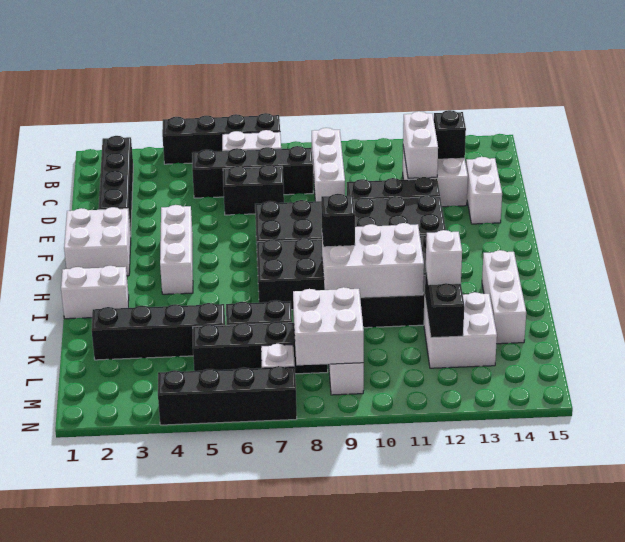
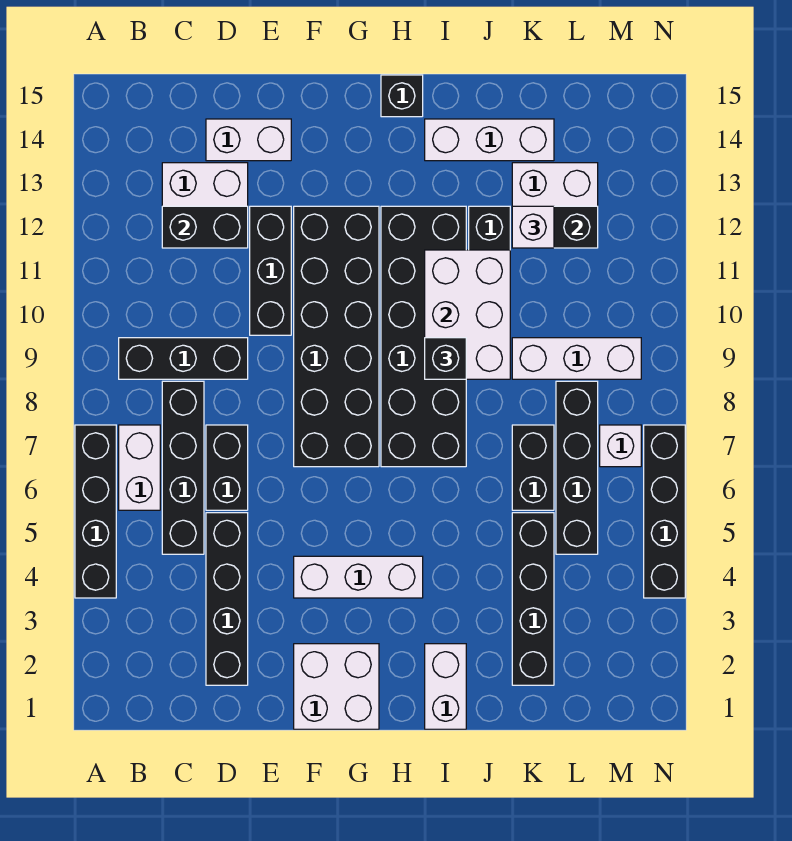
black 1x4 brick [98,136,133,234] -> black 1x4 brick turned to [206,513,248,685]
white 1x3 brick [312,128,345,201] -> black 1x3 brick [119,338,248,379]
white 1x2 brick [403,111,438,178] -> black 1x2 brick [162,206,248,248]
black 1x1 brick [434,110,466,159] -> black 1x1 brick moved to [381,75,423,117]
white 2x2 brick [293,287,364,365] -> none

